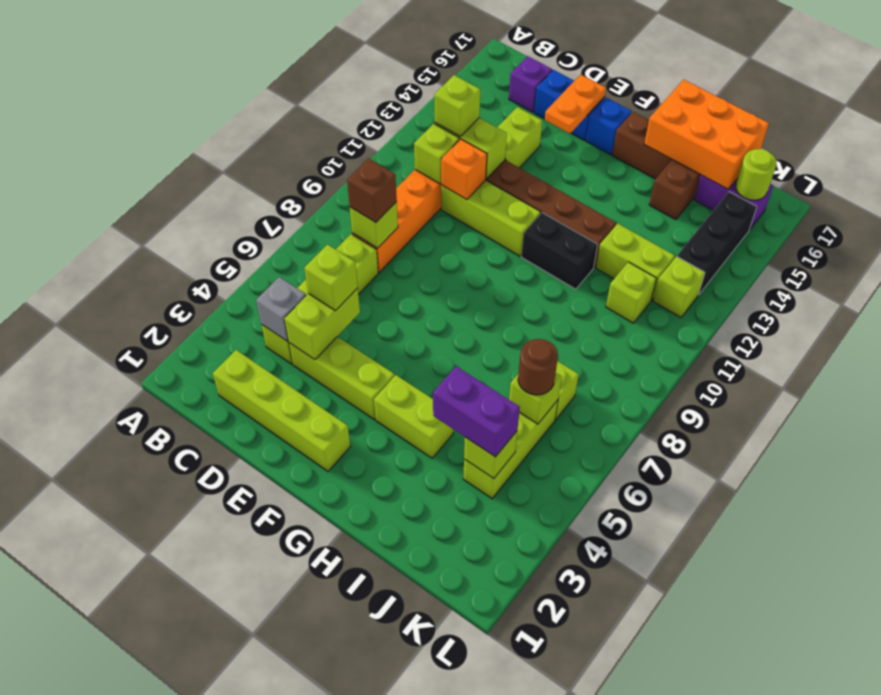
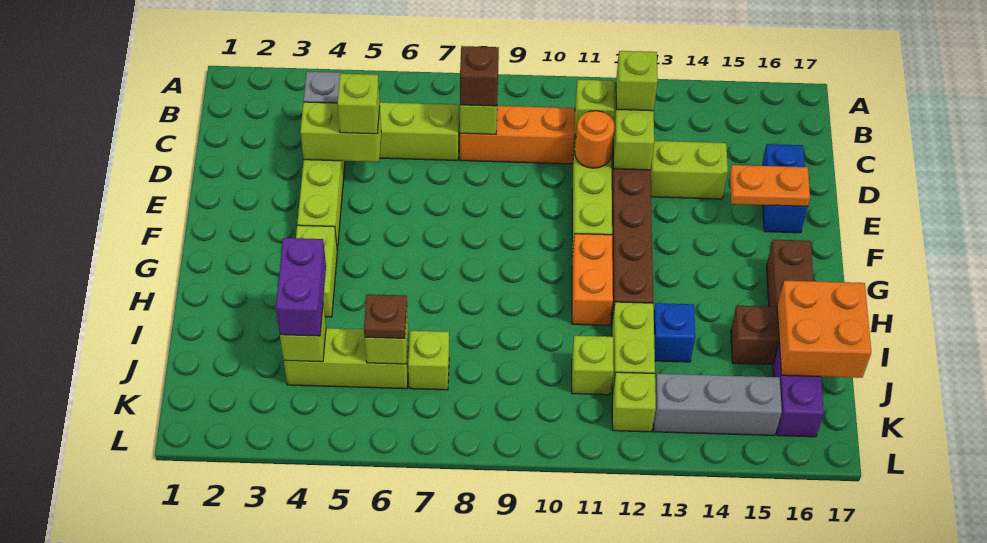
lime 1x4 brick [213,350,350,471] -> none
purple 1x1 brick [509,56,552,112] -> none
orange 1x1 brick [441,139,487,200] -> orange 1x1 round brick [575,111,615,168]
blue 1x1 brick [586,98,632,155] -> blue 1x1 brick moved to [654,303,695,362]
black 1x2 brick [521,213,598,289] -> orange 1x2 brick [572,234,613,325]
orange 2x3 brick [644,80,769,189] -> orange 2x2 brick [777,281,871,378]
brown 1x1 round brick [518,339,558,395] -> brown 1x1 plate [364,294,407,338]
black 1x3 brick [677,192,757,295] -> grey 1x3 brick [653,374,782,436]
lime 1x1 round brick [736,149,777,200] -> none

